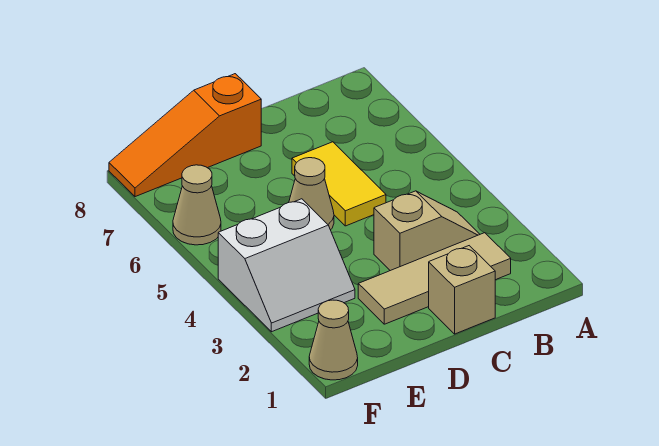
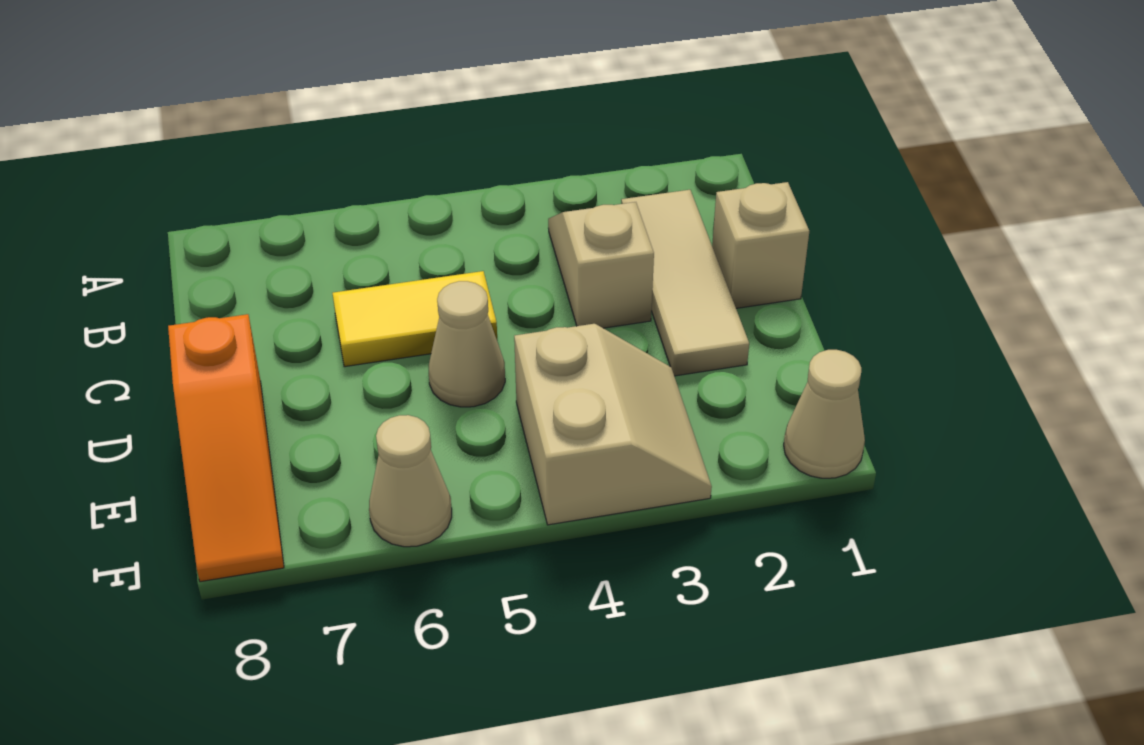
white 2x2 slope [218,199,355,332] -> tan 2x2 slope [514,324,712,525]

